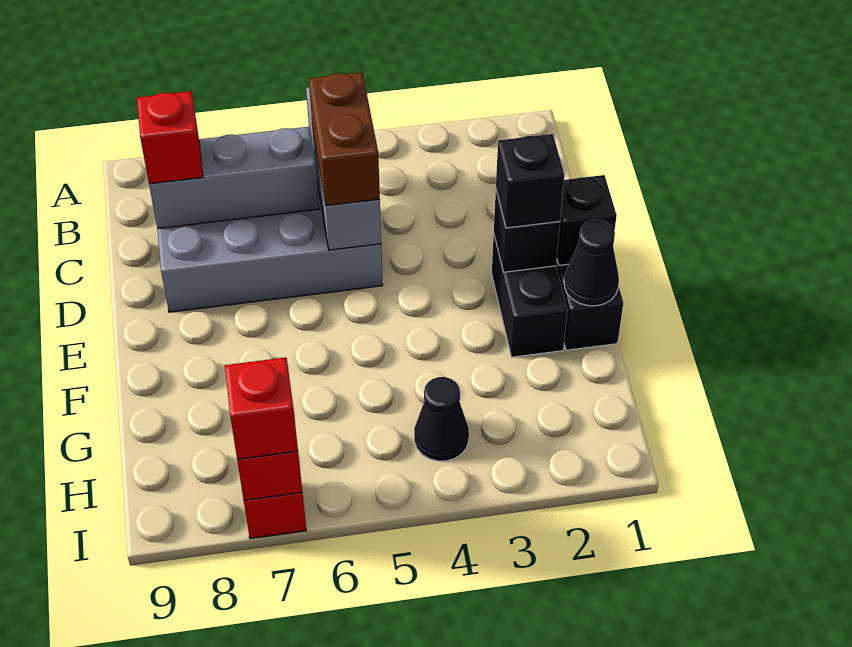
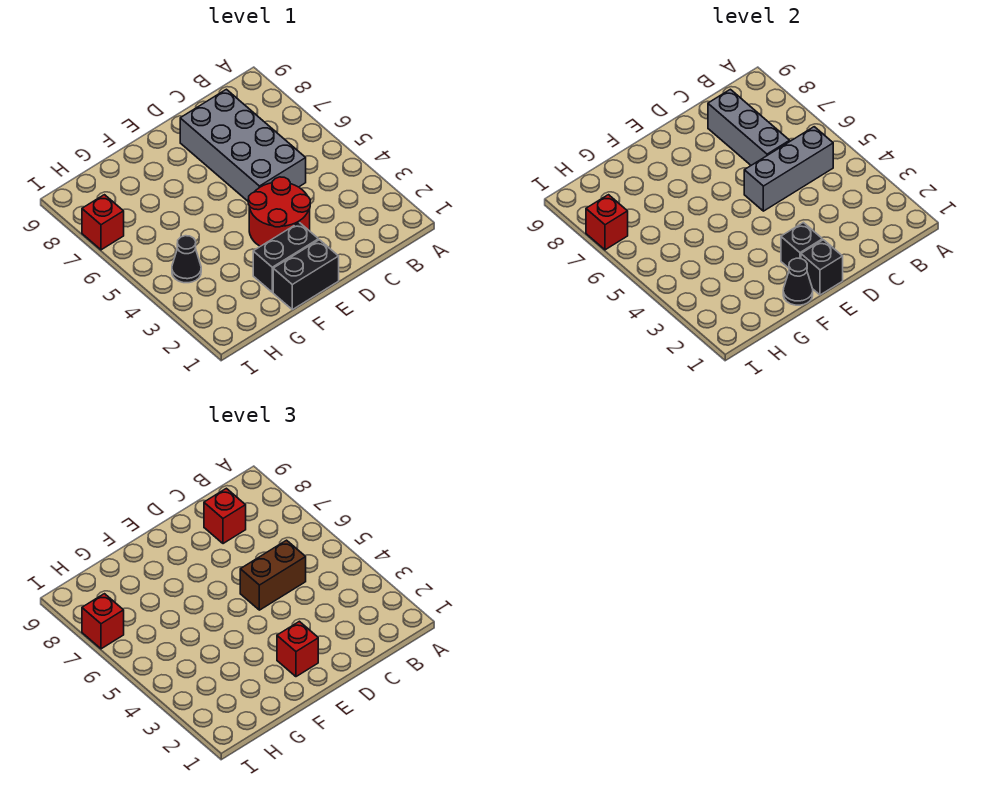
none -> red 2x2 round brick [248,177,310,246]
black 1x1 brick [496,134,564,228] -> red 1x1 brick [277,621,318,677]

